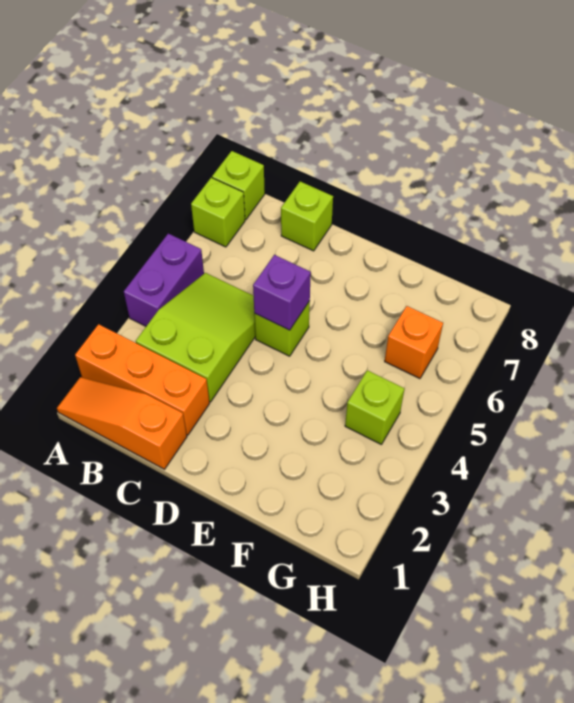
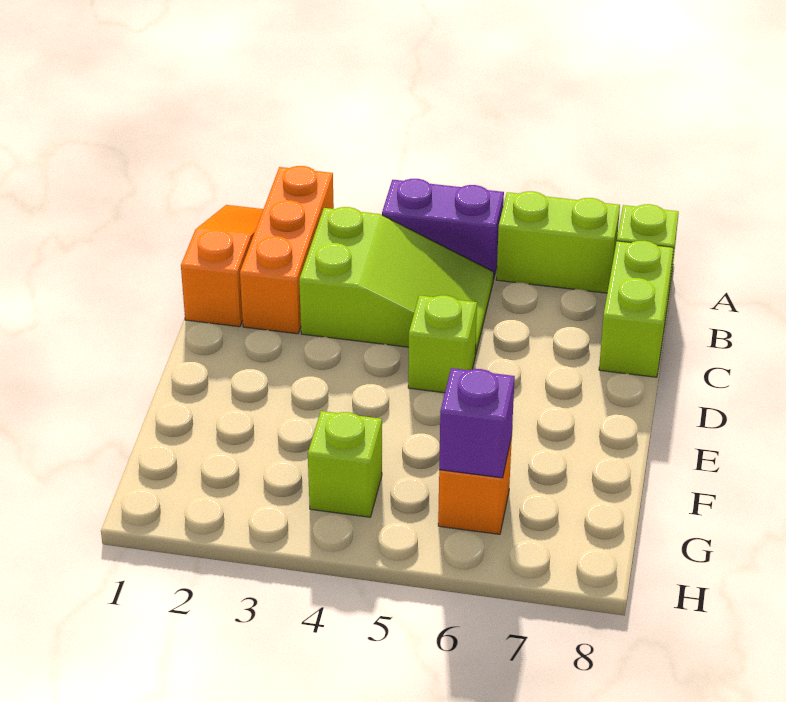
lime 1x1 brick [191,178,245,247] -> lime 1x2 brick [496,191,620,293]
lime 1x1 brick [281,182,333,251] -> lime 1x2 brick [599,241,674,377]
purple 1x1 brick [253,255,311,330] -> purple 1x1 brick moved to [439,368,515,478]

